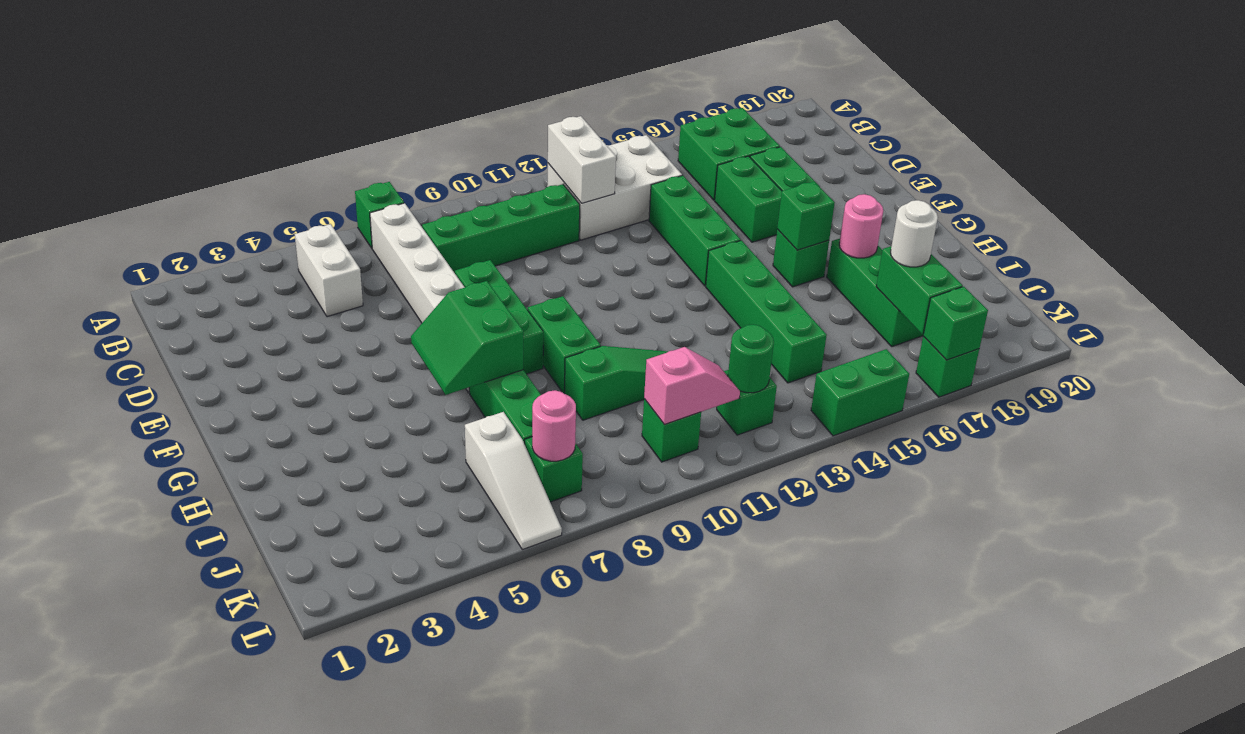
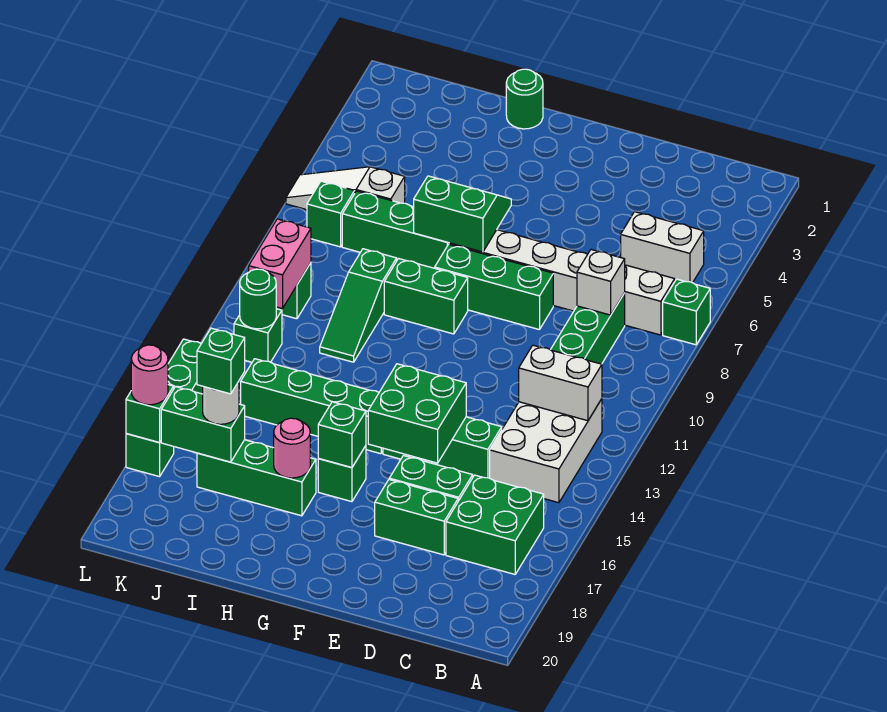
none -> white 1x1 brick [577,250,625,315]
none -> green 2x2 brick [368,364,466,463]
none -> green 1x1 round brick [506,69,543,129]
none -> green 1x1 brick [197,328,245,394]
pink 1x1 round brick [532,390,576,461] -> pink 1x1 round brick moved to [131,345,168,405]
pink 1x2 slope [644,347,740,425] -> pink 1x2 brick [249,219,311,309]

